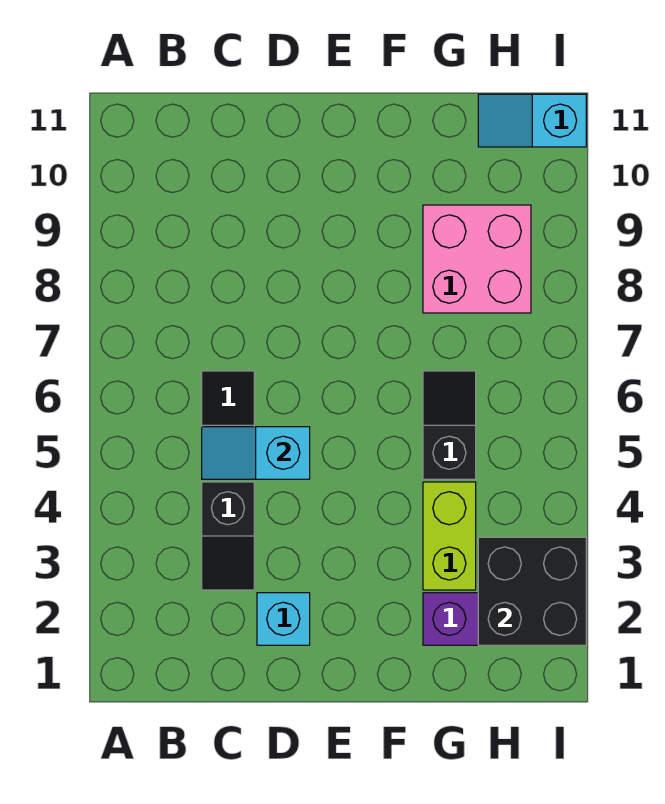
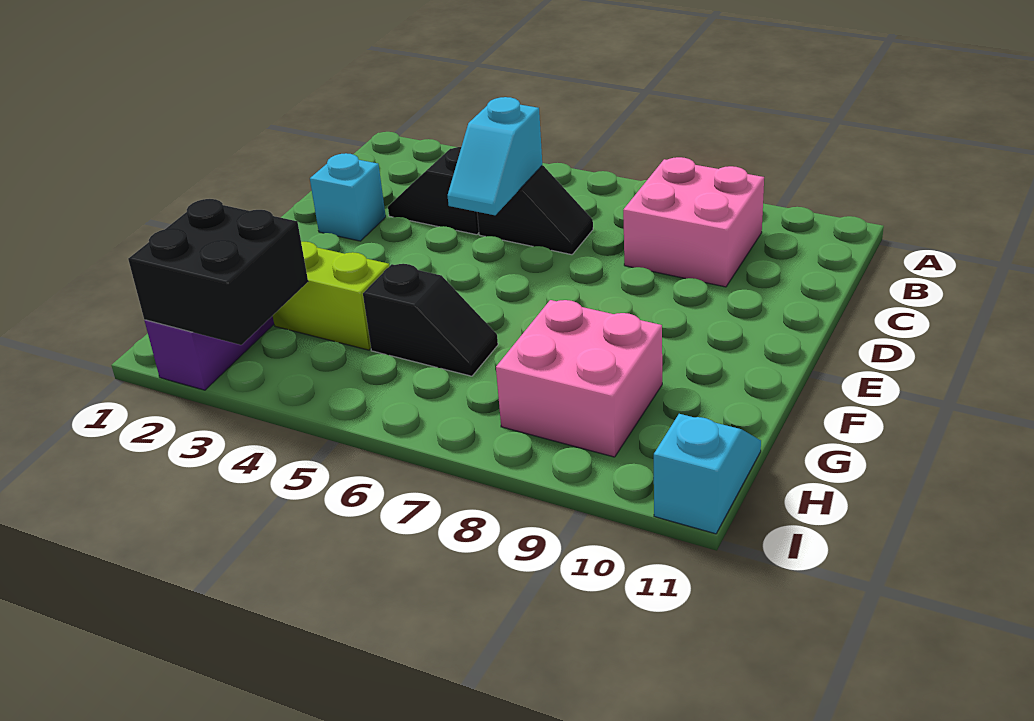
none -> pink 2x2 brick [623,157,764,287]
cyan 1x2 slope [202,427,310,479] -> cyan 1x2 slope turned to [448,97,542,215]

